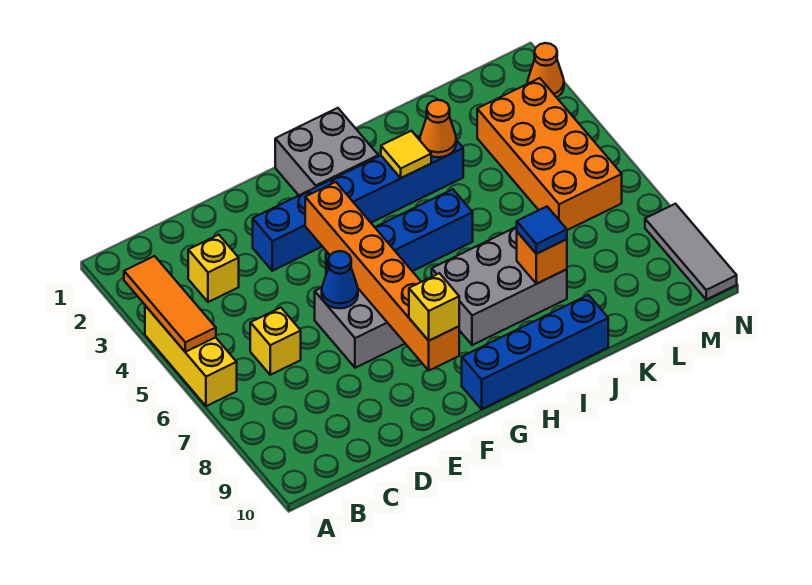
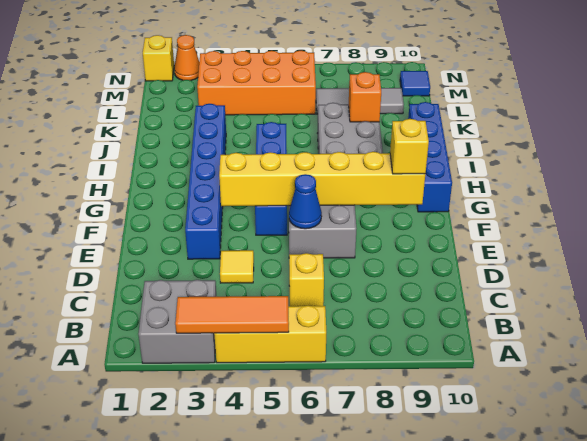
yellow 1x1 brick [188,235,239,302] -> yellow 1x1 brick moved to [143,35,174,81]
orange 1x6 brick [305,182,459,370] -> yellow 1x6 brick [219,152,425,206]
grey 2x2 brick [275,108,378,195] -> grey 2x2 brick moved to [138,280,217,363]
yellow 1x1 tile [381,131,431,178] -> yellow 1x1 tile moved to [220,250,254,283]
orange 1x1 cone [420,100,456,157] -> none
blue 1x1 tile [517,207,567,254] -> blue 1x1 tile moved to [400,71,430,96]
grey 1x3 tile [645,204,737,300] -> grey 1x3 tile moved to [316,88,404,114]

